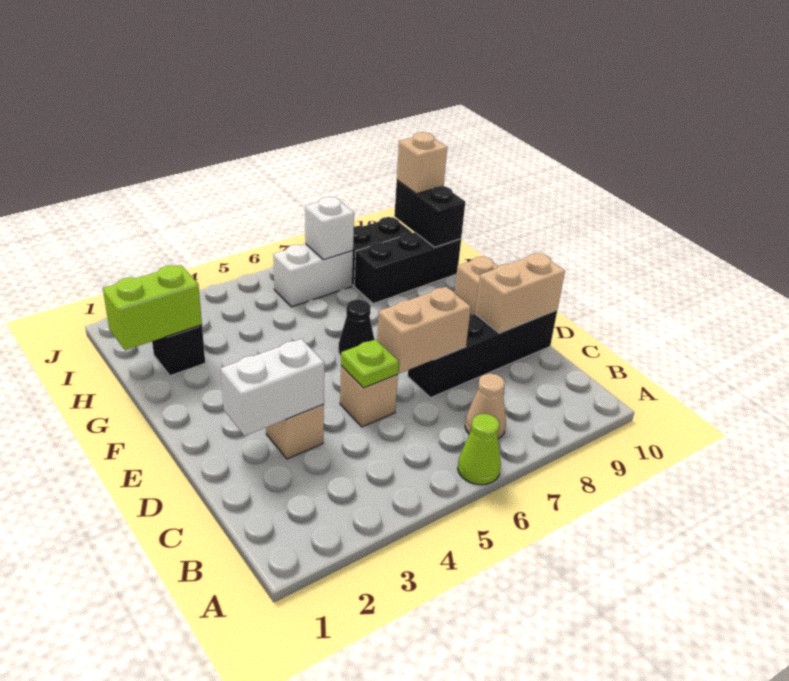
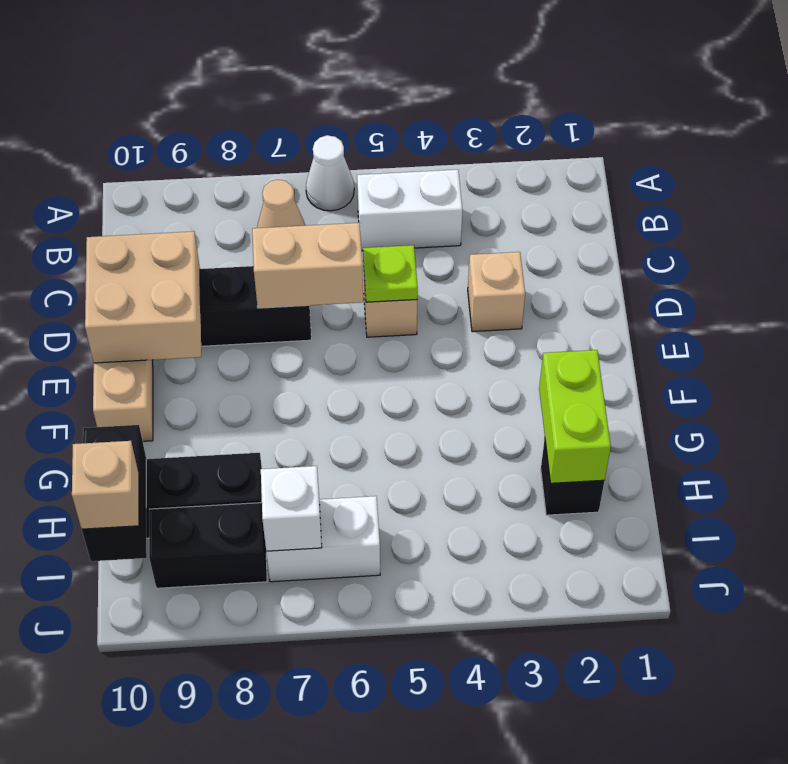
lime 1x1 cone [458,414,501,485] -> white 1x1 cone [306,135,354,211]
white 1x2 brick [221,339,324,436] -> white 1x2 brick moved to [357,170,462,251]
tan 1x2 brick [475,253,565,333] -> tan 2x2 brick [85,231,201,363]
black 1x1 cone [338,300,374,356] -> none
lime 1x2 brick [103,265,202,350] -> lime 1x2 brick turned to [539,350,611,483]

